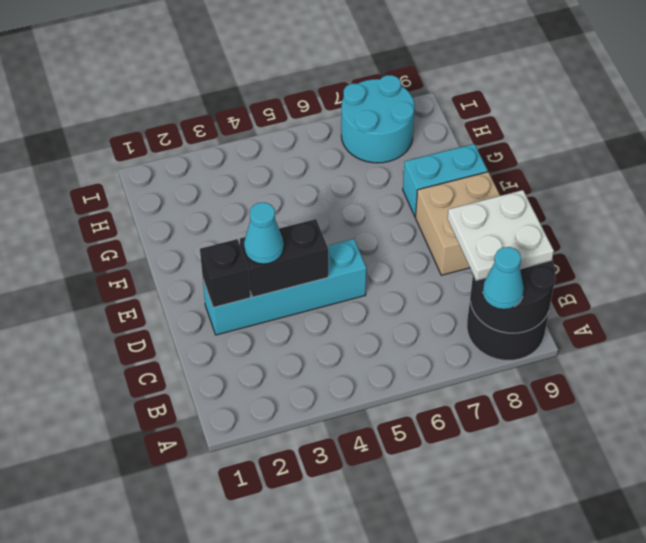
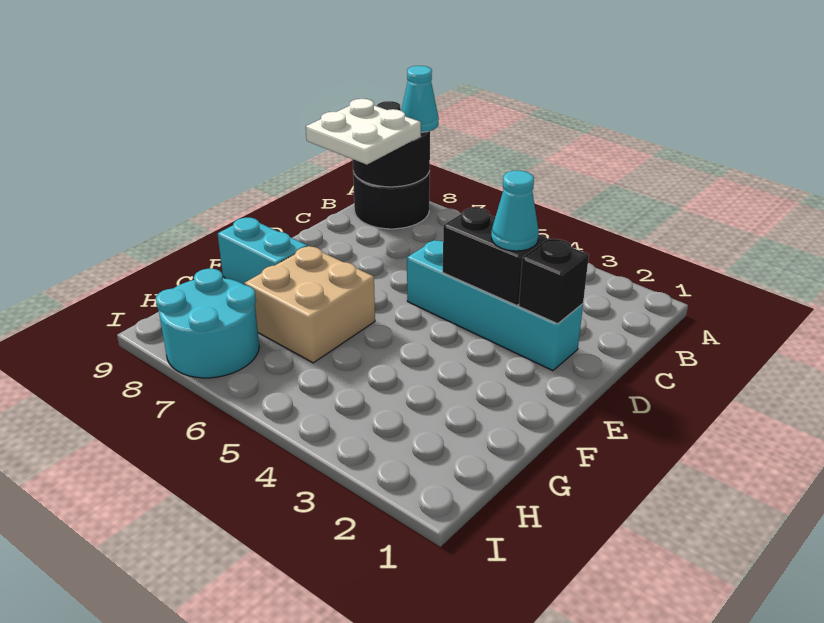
tan 2x2 brick [416,172,500,275] -> tan 2x2 brick moved to [244,246,375,363]

